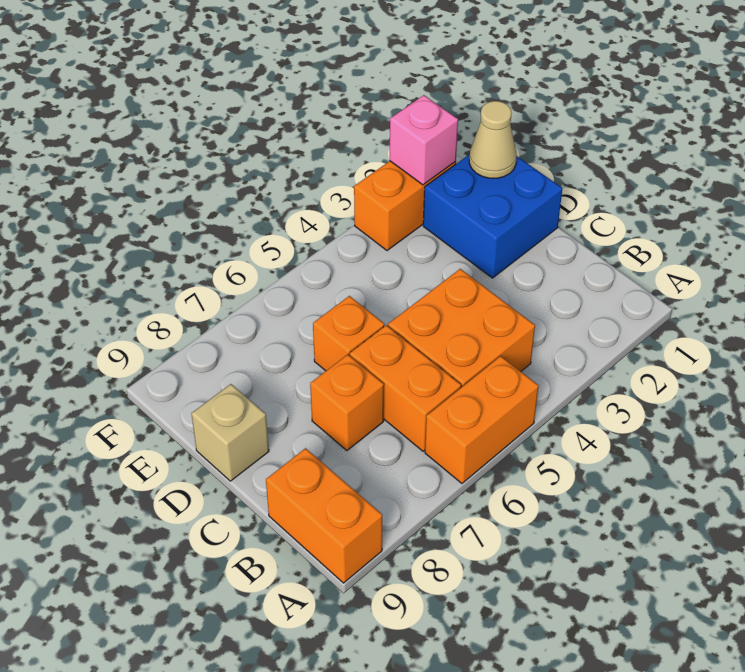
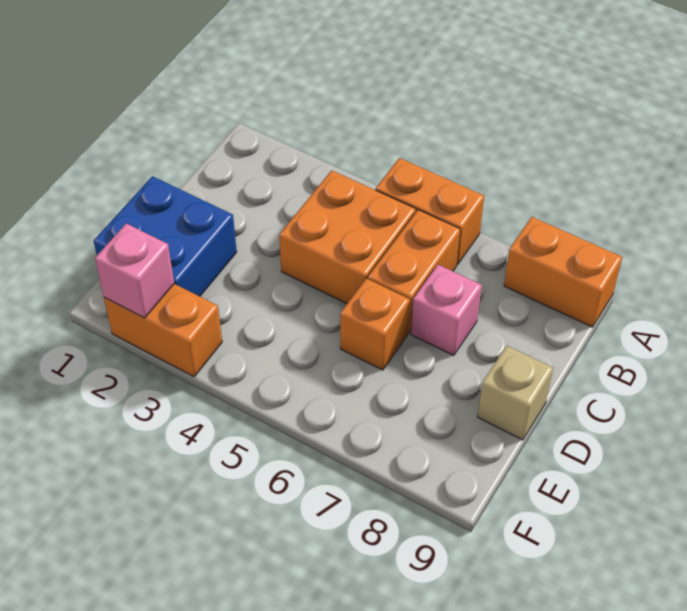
orange 1x2 brick [266,448,382,583] -> orange 1x2 brick turned to [504,217,622,327]
orange 1x1 brick [310,355,384,450] -> pink 1x1 brick [411,265,482,356]
tan 1x1 cone [469,101,517,178] -> none

